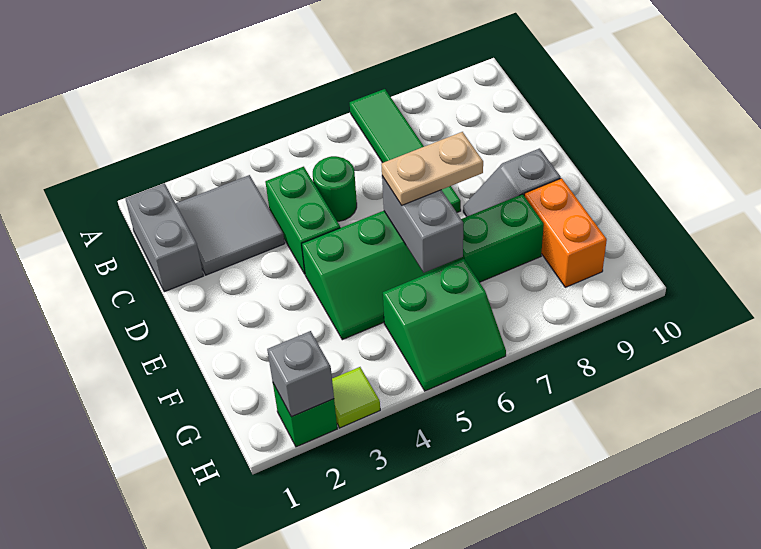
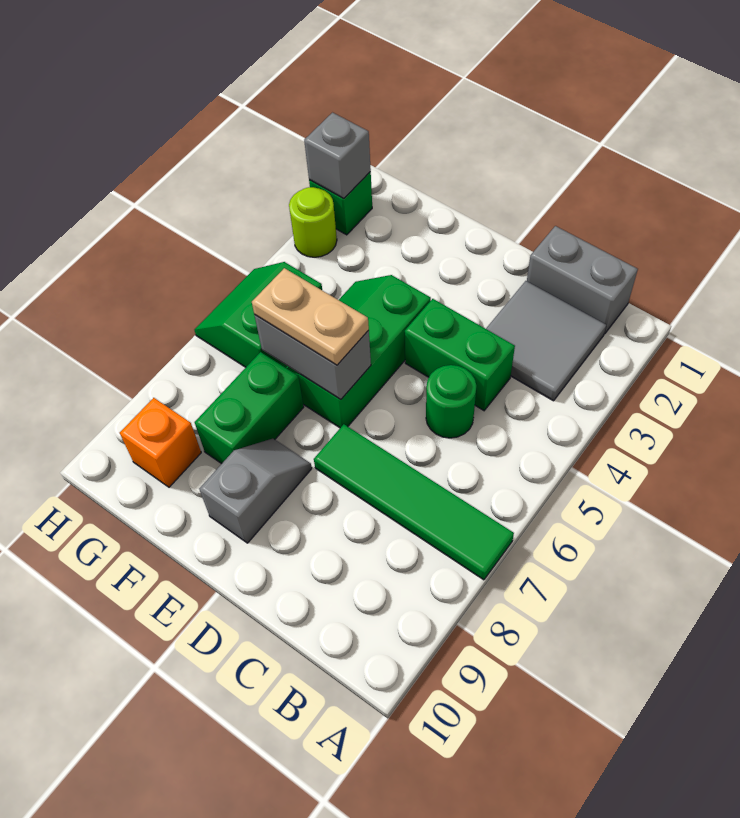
tan 1x2 plate [381,132,483,205] -> tan 1x2 plate turned to [252,268,369,365]
orange 1x2 brick [524,178,607,287] -> orange 1x1 brick [120,398,201,487]
lime 1x1 tile [332,367,380,428] -> lime 1x1 round brick [289,187,337,257]

